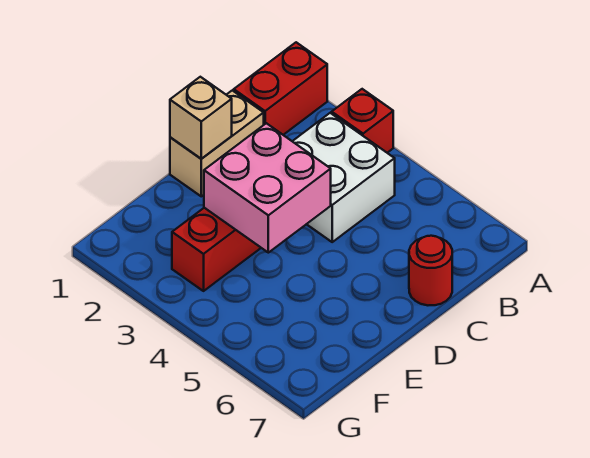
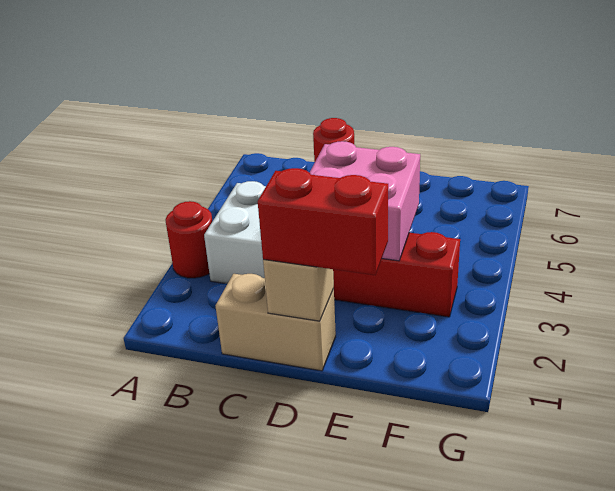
red 1x2 brick [234,42,327,135] -> red 1x2 brick moved to [258,168,388,275]
red 1x1 brick [332,89,393,153] -> red 1x1 round brick [165,201,213,278]

